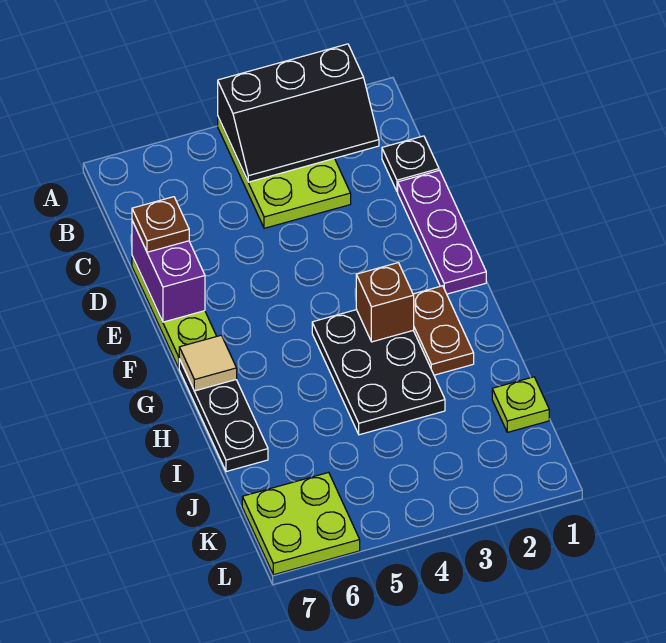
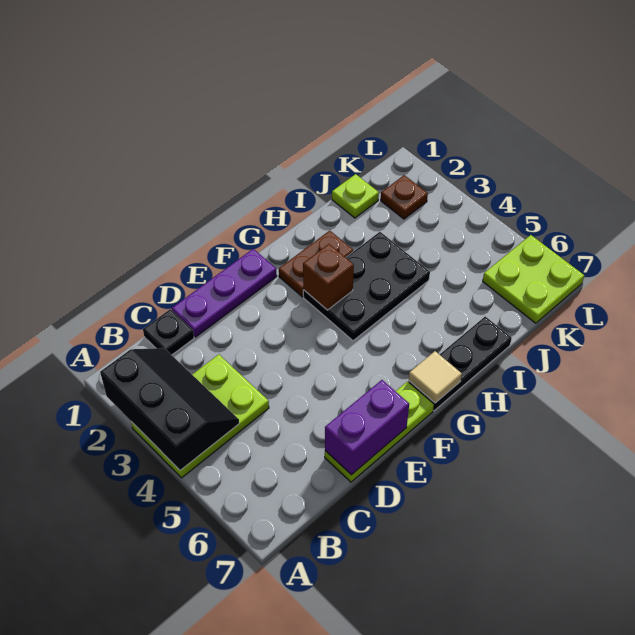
brown 1x1 plate [132,197,189,252] -> brown 1x1 plate moved to [381,175,428,219]

